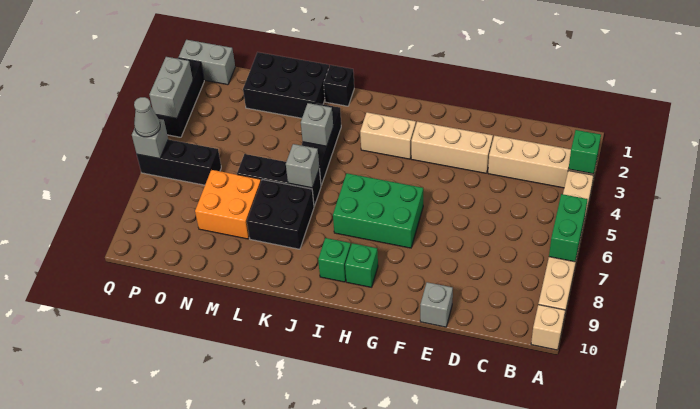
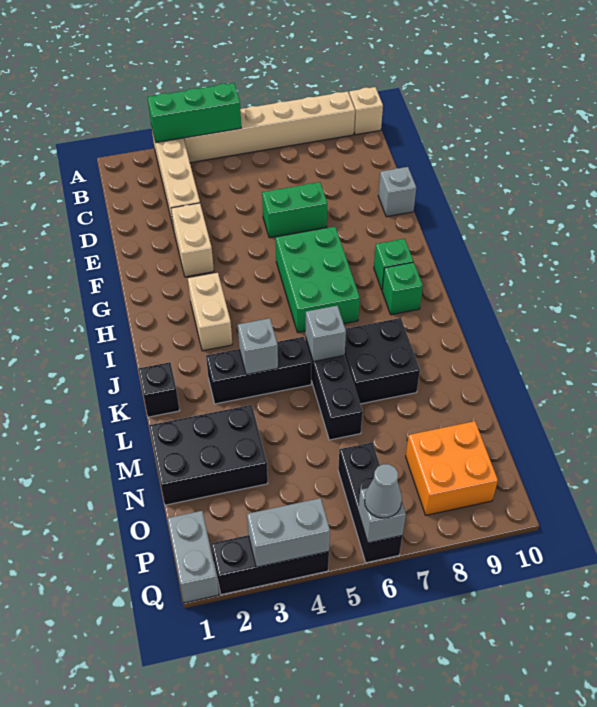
green 1x1 brick [569,130,601,174] -> green 1x3 brick [147,83,241,142]
green 1x2 brick [549,194,587,262] -> green 1x2 brick moved to [262,182,327,238]
tan 1x3 brick [411,121,493,173] -> tan 1x2 brick [171,203,214,277]
black 2x3 brick [243,52,329,118] -> black 2x3 brick turned to [149,405,268,505]
orange 2x2 brick [195,170,261,239] -> orange 2x2 brick moved to [406,421,498,515]

